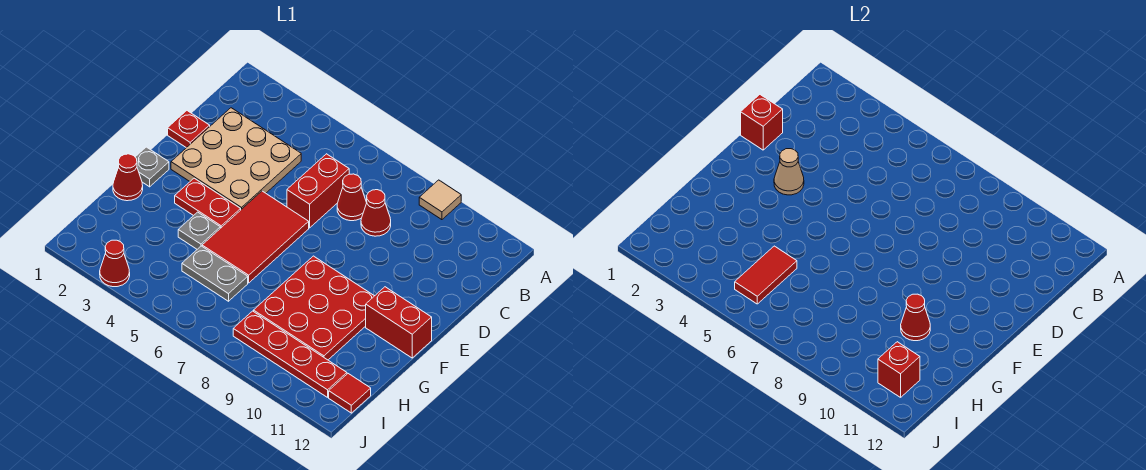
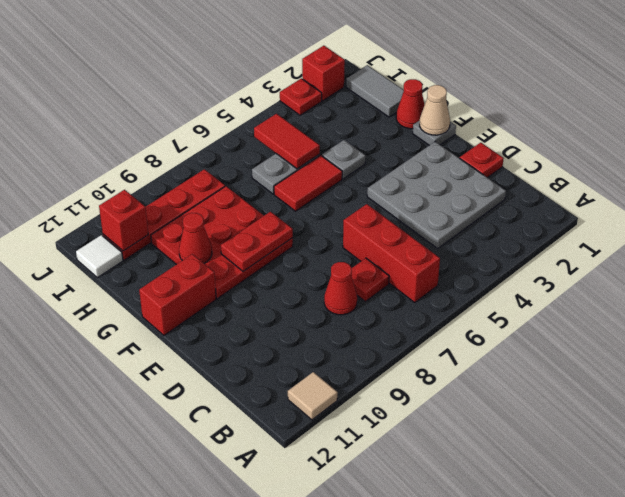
tan 1x1 tile [419,180,461,220] -> tan 1x1 tile moved to [288,372,338,420]
tan 3x3 plate [171,108,301,209] -> grey 3x3 plate [367,142,506,248]
red 1x2 brick [287,154,349,228] -> red 1x3 brick [343,204,440,302]
red 1x1 cone [337,174,367,221] -> red 1x1 plate [351,258,389,301]
red 1x1 brick [741,95,783,150] -> red 1x1 brick moved to [302,46,345,101]
tan 1x1 cone [774,149,804,195] -> tan 1x1 cone moved to [420,85,450,135]
red 2x3 tile [202,191,309,283] -> red 1x2 tile [274,155,342,211]
red 1x2 plate [175,178,241,228] -> red 1x2 plate moved to [221,212,293,271]
none -> grey 1x2 tile [346,65,404,117]
red 1x1 tile [329,374,371,413] -> white 1x1 tile [76,235,123,278]
red 1x1 cone [100,240,130,287] -> red 1x1 plate [280,78,322,115]

